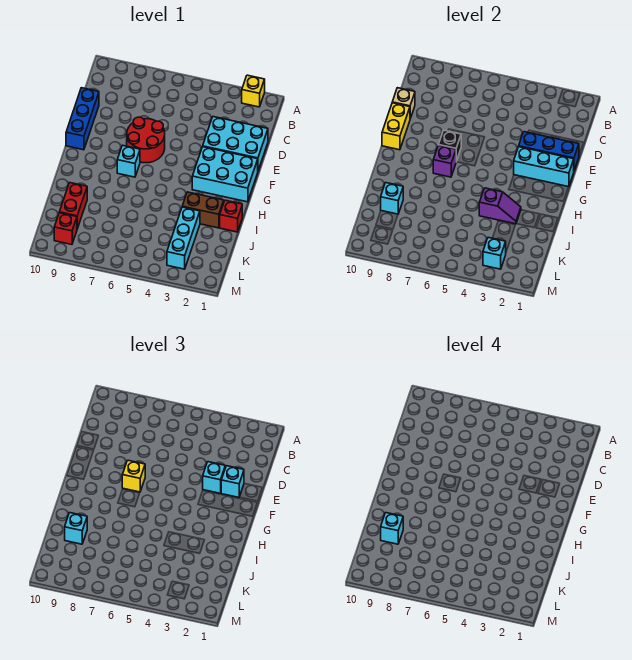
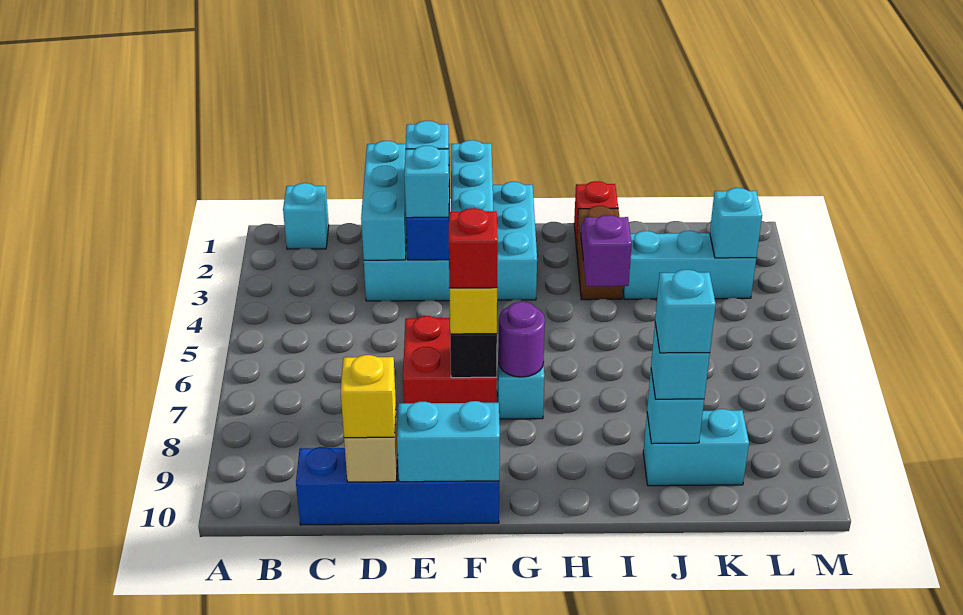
yellow 1x1 brick [242,75,265,107] -> yellow 1x1 brick moved to [341,355,396,438]
none -> cyan 1x1 brick [283,183,329,249]
none -> cyan 1x3 brick [361,141,407,260]
blue 1x3 brick [66,88,99,150] -> blue 1x4 brick [296,447,499,525]
red 2x2 round brick [127,117,165,163] -> red 2x2 brick [403,316,497,403]
yellow 1x2 brick [382,103,410,150] -> cyan 1x2 brick [397,401,500,482]
purple 1x1 brick [433,145,456,177] -> purple 1x1 round brick [498,302,545,377]
red 1x2 brick [59,183,87,229] -> cyan 1x2 brick [643,409,749,486]
red 1x1 brick [54,213,77,245] -> red 1x1 brick moved to [449,208,498,288]

